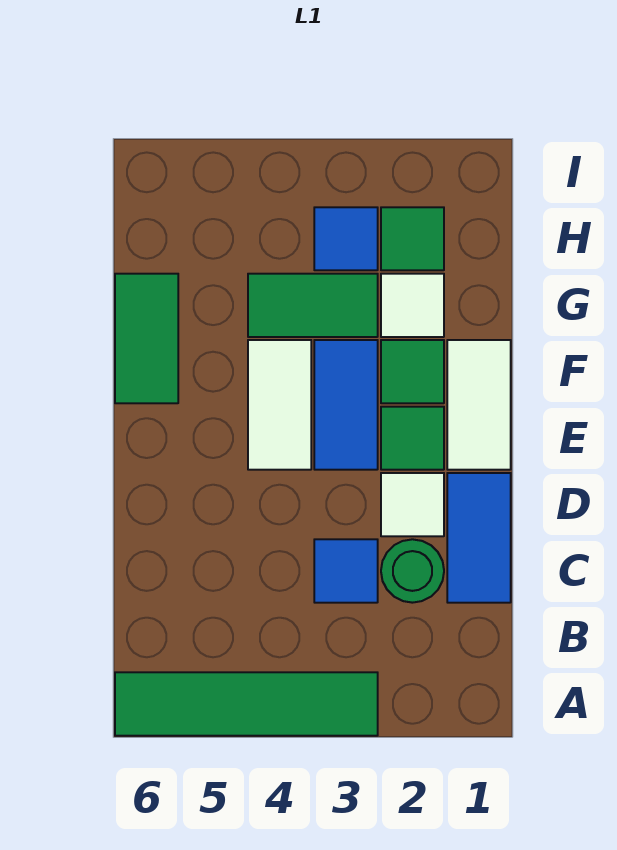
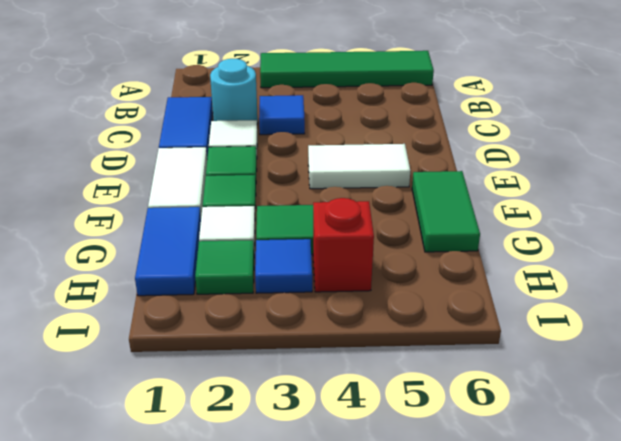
green 1x1 round brick [381,539,444,603] -> cyan 1x1 round brick [210,59,258,124]
blue 1x2 tile [314,340,378,470] -> blue 1x2 tile moved to [135,207,201,296]
white 1x2 tile [248,340,311,470] -> white 1x2 tile turned to [308,144,410,189]
none -> red 1x1 brick [313,198,374,292]

